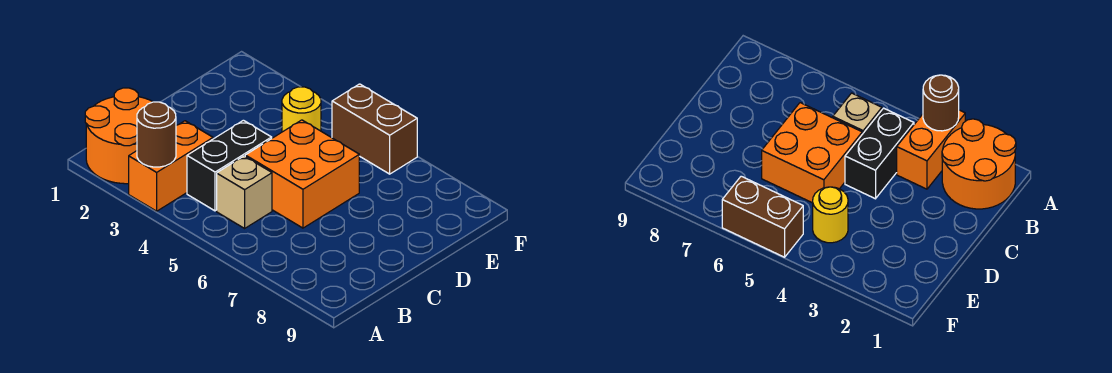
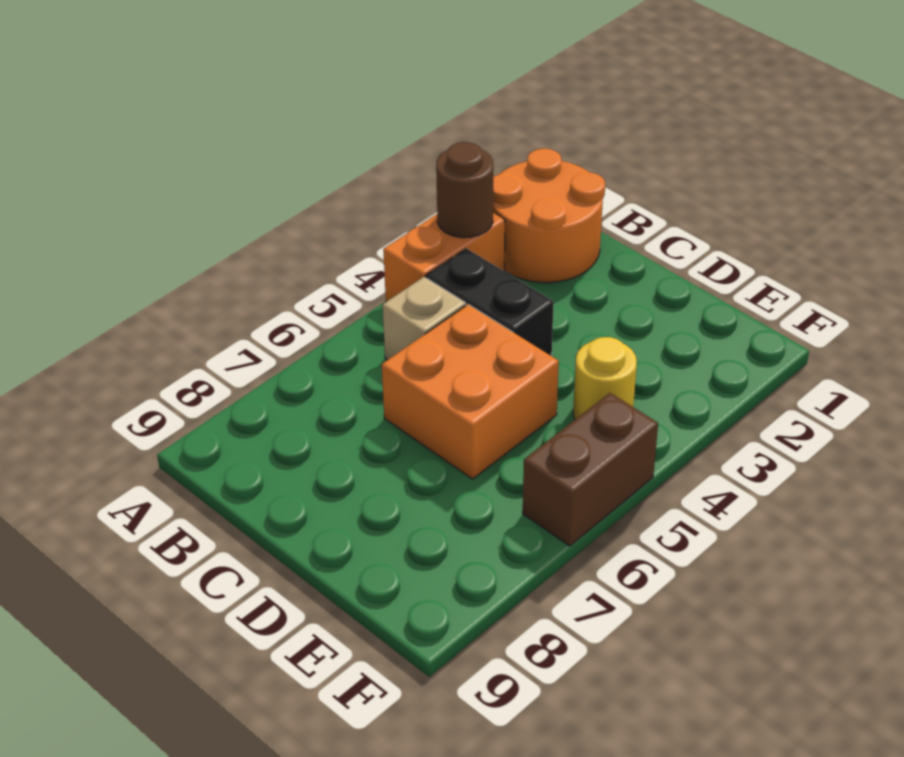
orange 1x2 brick [129,121,213,211] -> orange 1x2 brick turned to [383,213,505,302]

